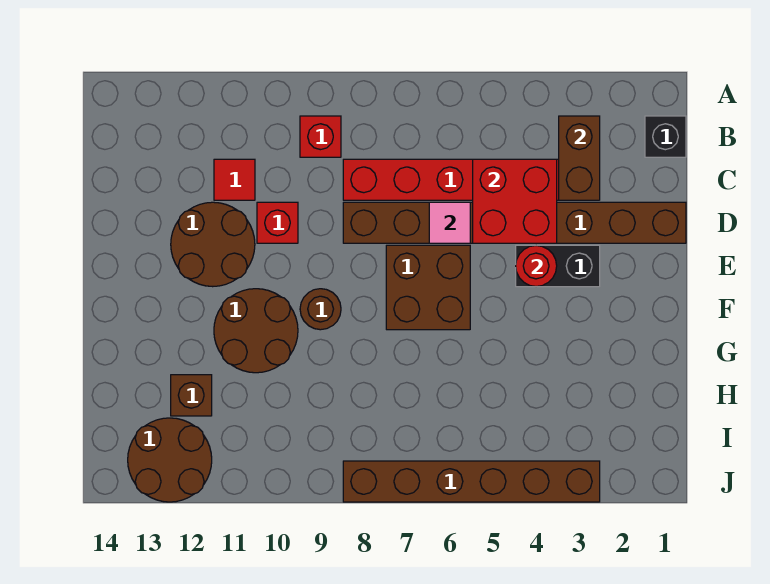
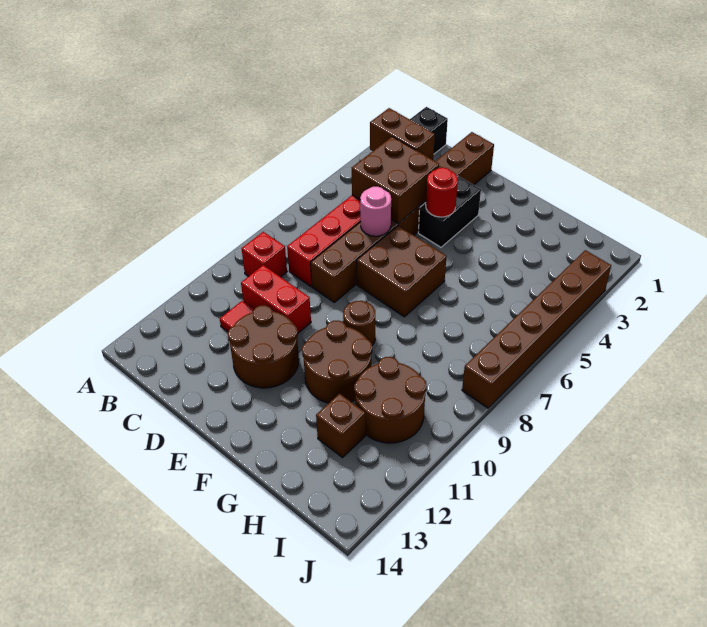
red 2x2 brick [473,159,557,243] -> brown 2x2 brick [352,137,439,223]
pink 1x1 tile [429,202,470,243] -> pink 1x1 round brick [360,187,391,236]
red 1x1 brick [257,202,298,243] -> red 1x2 brick [241,265,311,333]
brown 2x2 round brick [128,418,212,502] -> brown 2x2 round brick moved to [354,357,427,443]

